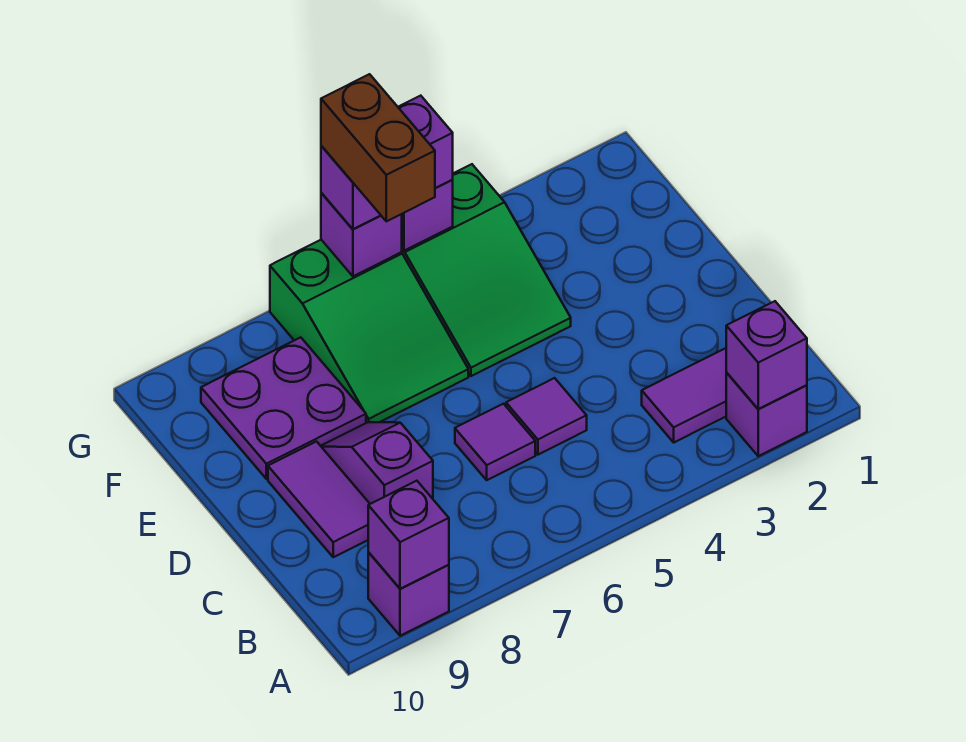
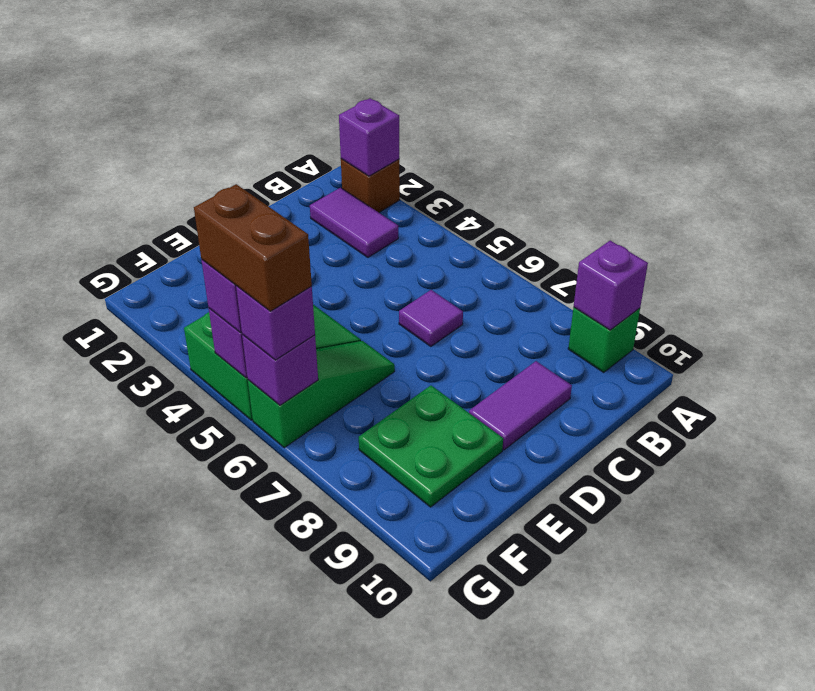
purple 1x1 brick [726,373,807,456] -> brown 1x1 brick [341,159,400,212]
purple 1x1 brick [368,552,449,636] -> green 1x1 brick [568,308,640,372]
purple 1x1 tile [506,378,587,455] -> none
purple 1x2 slope [321,422,433,504] -> none
green 2x3 slope [270,240,468,423] -> green 1x3 slope [248,341,395,448]
purple 2x2 plate [201,337,366,479] -> green 2x2 plate [359,386,503,507]
brown 1x2 brick [321,74,435,221] -> brown 1x2 brick turned to [194,184,312,311]

